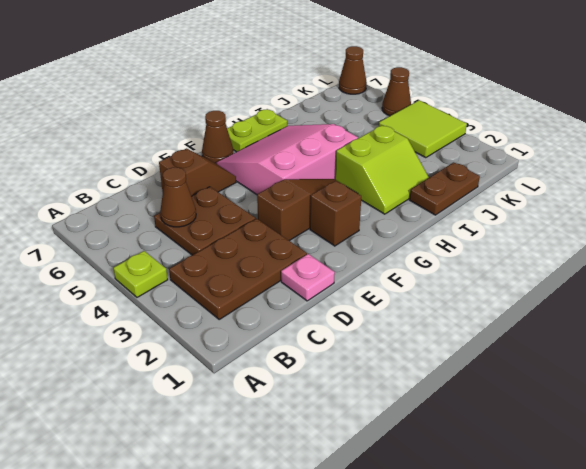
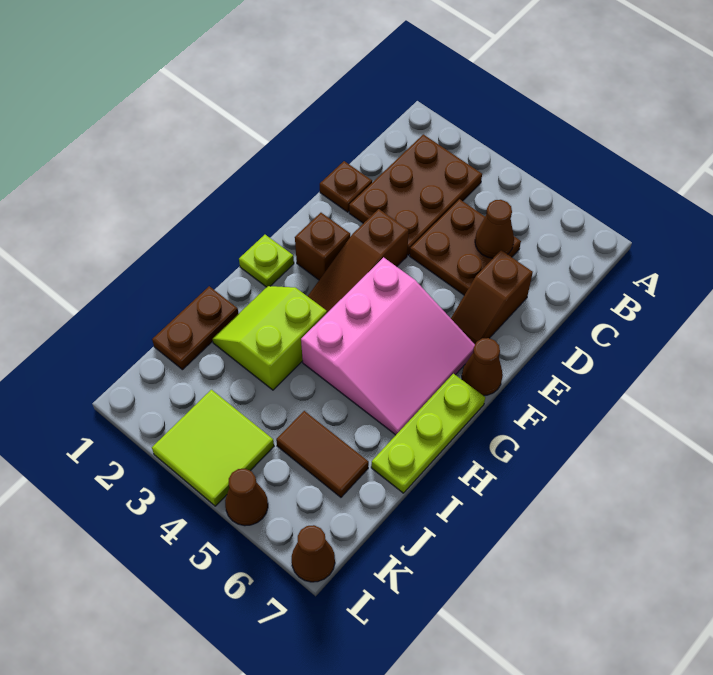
lime 1x1 plate [113,251,168,297] -> lime 1x1 plate moved to [239,235,294,287]
pink 1x1 plate [281,254,335,301] -> brown 1x1 plate [320,161,372,212]
lime 1x2 plate [227,109,287,152] -> lime 1x3 plate [371,374,485,493]
none -> brown 1x2 tile [276,411,369,497]

